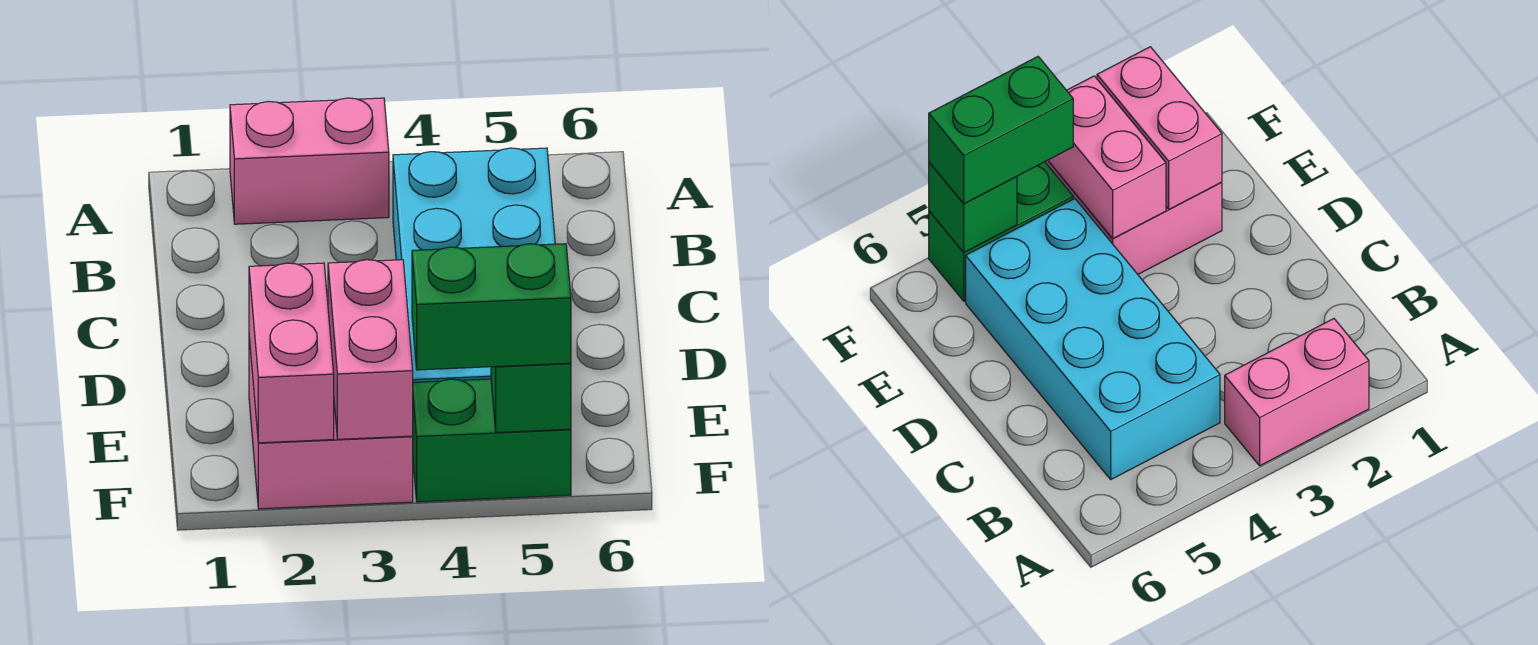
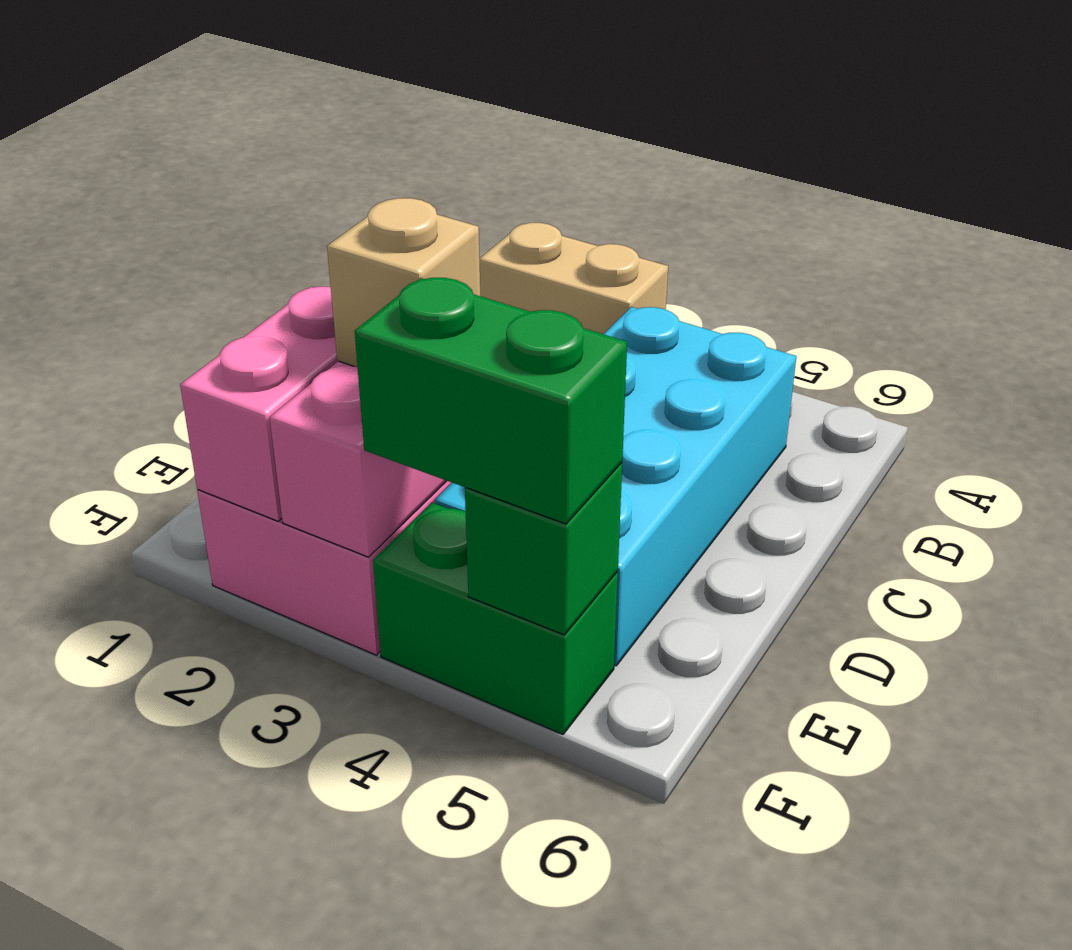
pink 1x2 brick [230,98,389,224] -> tan 1x2 brick [480,223,668,334]
none -> tan 1x1 brick [327,198,480,367]

